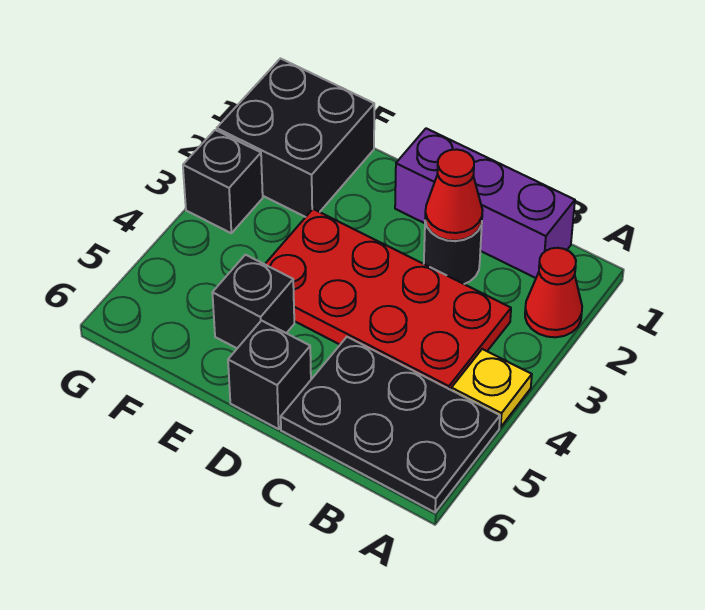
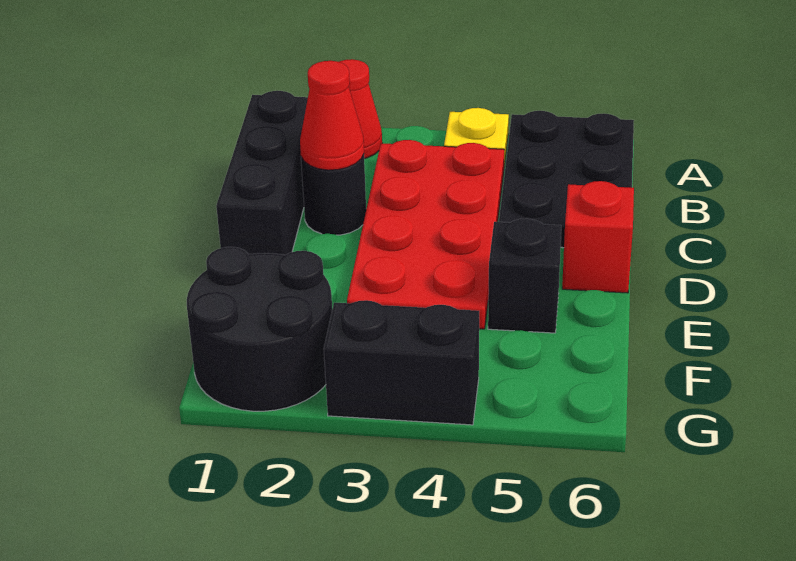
purple 1x3 brick [395,128,575,278] -> black 1x3 brick [216,91,308,255]
black 1x1 brick [228,321,311,429] -> red 1x1 brick [562,181,634,293]
black 2x2 brick [217,59,374,217] -> black 2x2 round brick [187,247,332,411]
black 1x1 brick [183,130,263,233] -> black 1x2 brick [324,300,479,425]

